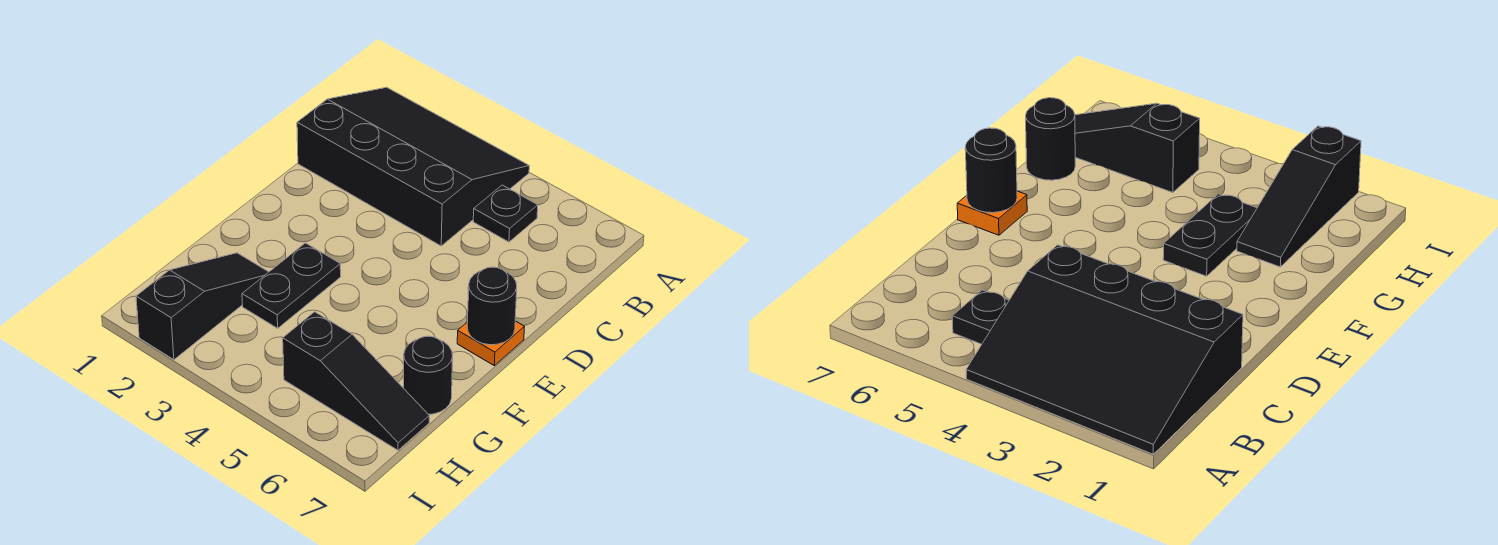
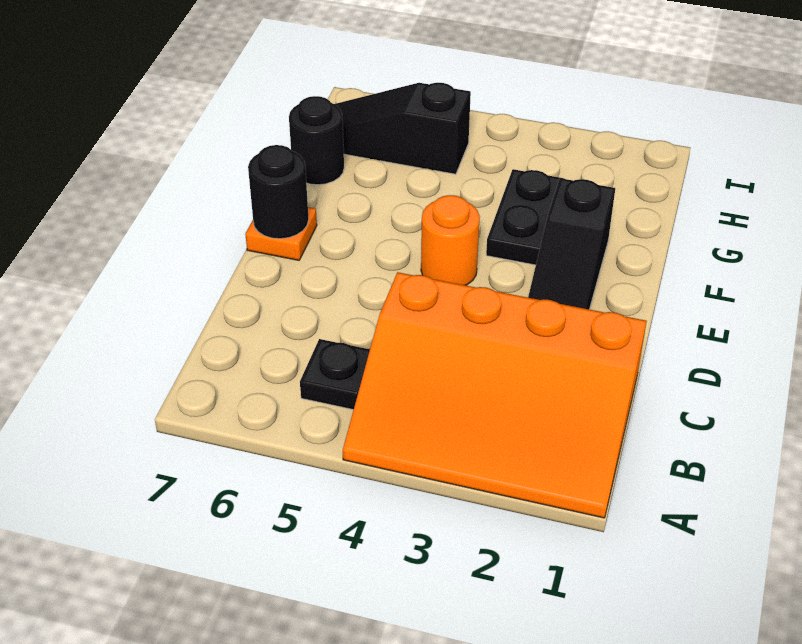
black 3x4 slope [297,87,529,246] -> orange 3x4 slope [343,272,647,518]
none -> orange 1x1 round brick [421,195,480,285]
black 1x3 slope [136,253,268,360] -> black 1x3 slope moved to [528,178,615,309]

